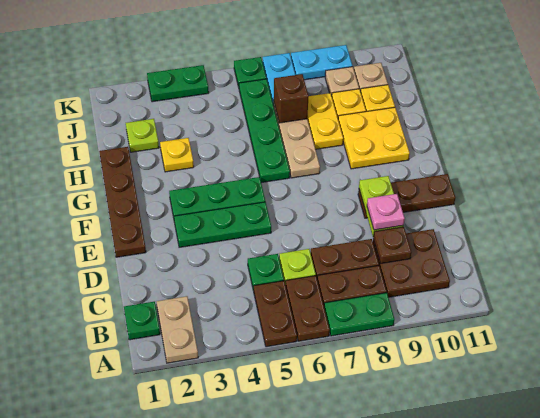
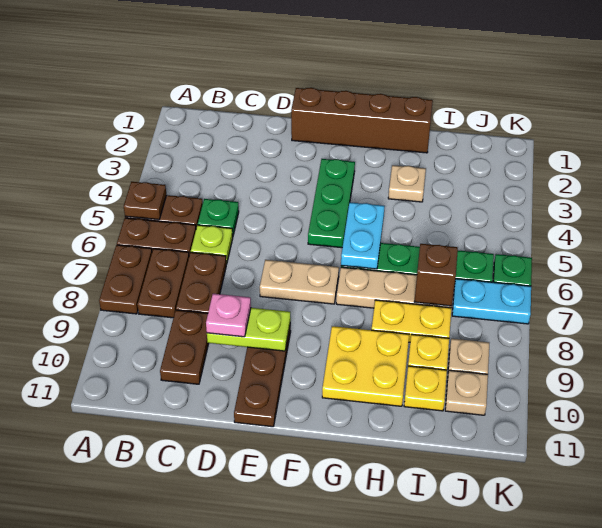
tan 1x2 plate [157,296,198,363] -> tan 1x2 plate moved to [260,260,339,304]
green 1x2 plate [324,293,394,336] -> brown 1x2 plate [99,245,152,314]
green 1x1 plate [124,302,160,340] -> none
brown 2x2 plate [373,229,450,297] -> brown 1x2 plate [160,310,209,384]
brown 1x1 plate [373,227,411,263] -> brown 1x1 plate moved to [124,182,166,220]
brown 1x4 plate [99,147,146,257] -> brown 1x4 brick [291,88,433,153]
green 1x3 plate [174,202,271,247] -> none
yellow 1x1 plate [160,138,194,172] -> tan 1x1 plate [388,165,426,202]
lime 1x1 plate [126,119,159,152] -> none
green 1x2 plate [147,65,209,102] -> none
cyan 1x2 plate [291,45,352,80] -> cyan 1x2 plate moved to [341,202,385,269]

